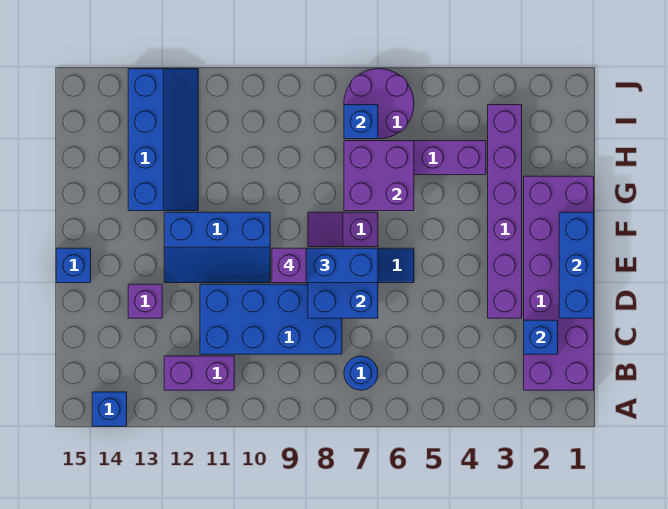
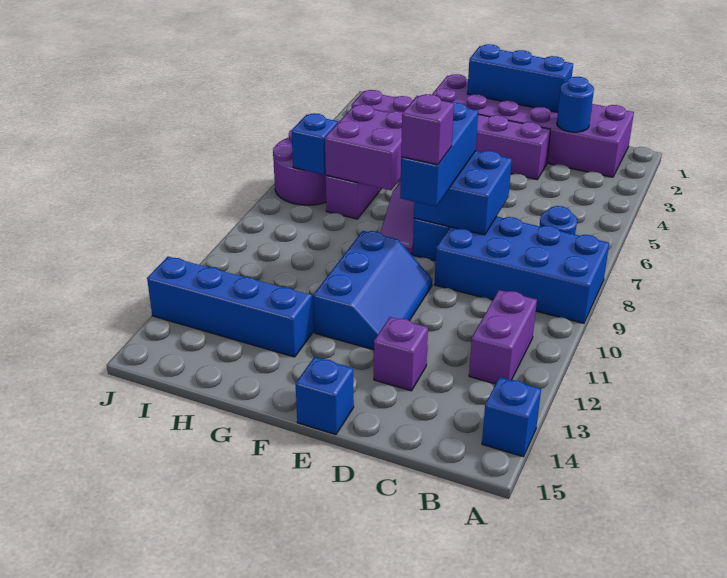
blue 1x1 brick [524,320,558,354] -> blue 1x1 round brick [557,77,594,132]
blue 2x4 brick [200,284,342,354] -> blue 2x4 brick turned to [434,216,609,323]

